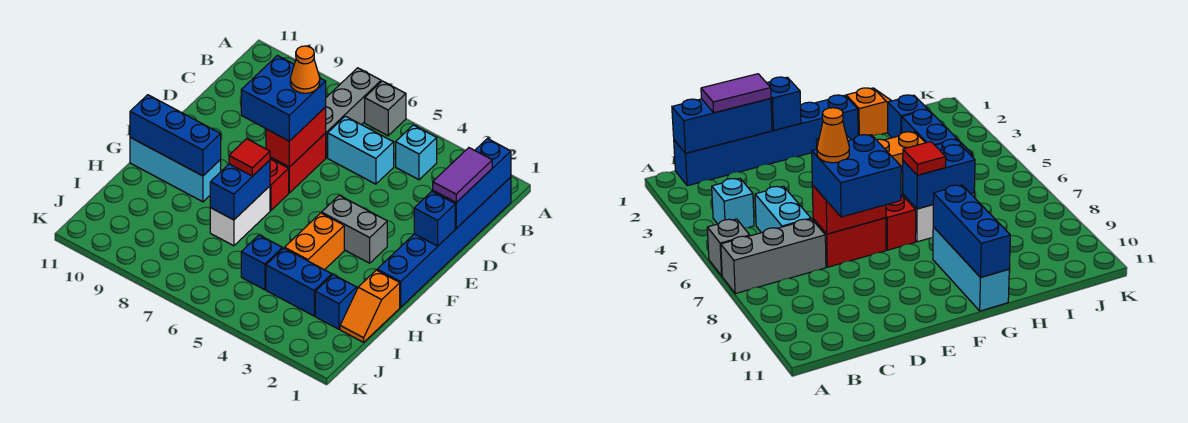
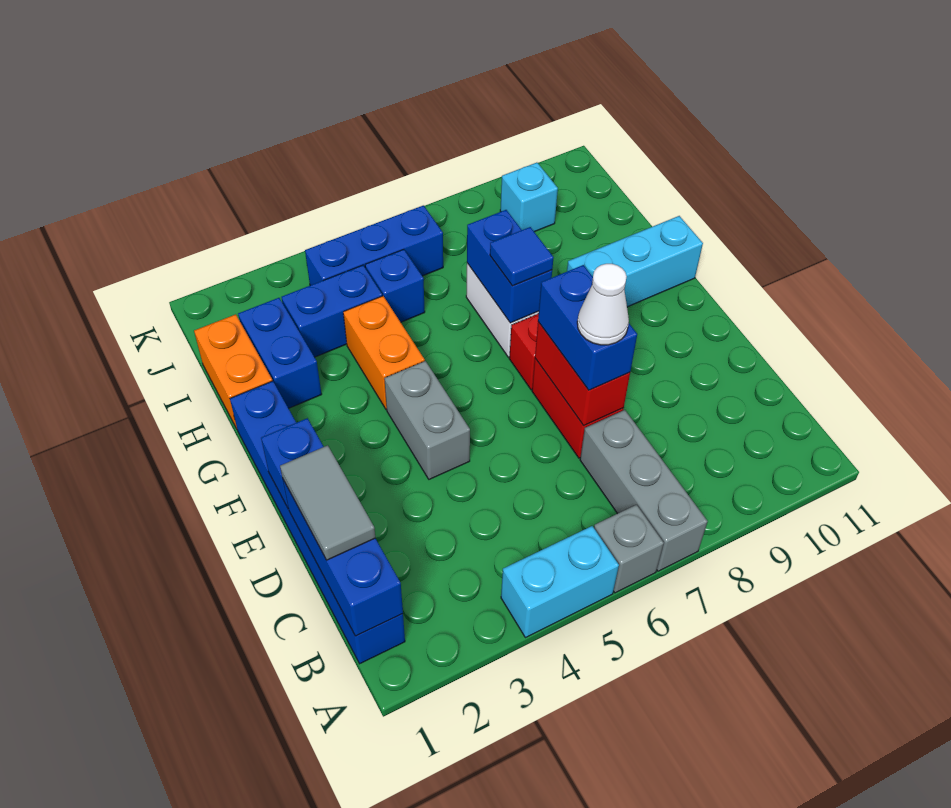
cyan 1x1 brick [396,125,437,180] -> cyan 1x1 brick moved to [500,163,558,232]
purple 1x2 tile [433,148,492,202] -> grey 1x2 tile [280,445,376,560]
cyan 1x2 brick [328,116,394,184] -> cyan 1x2 brick moved to [501,526,619,638]
blue 2x2 brick [241,56,326,141] -> blue 1x2 brick [538,265,637,390]
orange 1x1 cone [290,46,320,93] -> white 1x1 cone [577,264,629,345]
grey 1x2 brick [322,195,387,263] -> grey 1x2 brick turned to [384,361,470,479]
red 1x1 tile [229,139,270,176] -> blue 1x1 tile [490,227,554,286]
blue 1x3 brick [130,95,221,176] -> blue 1x3 brick moved to [305,205,443,285]
orange 1x2 slope [340,270,400,342] -> orange 1x2 brick [194,314,272,429]
blue 1x1 brick [315,275,357,329] -> blue 1x2 brick [238,298,322,408]

